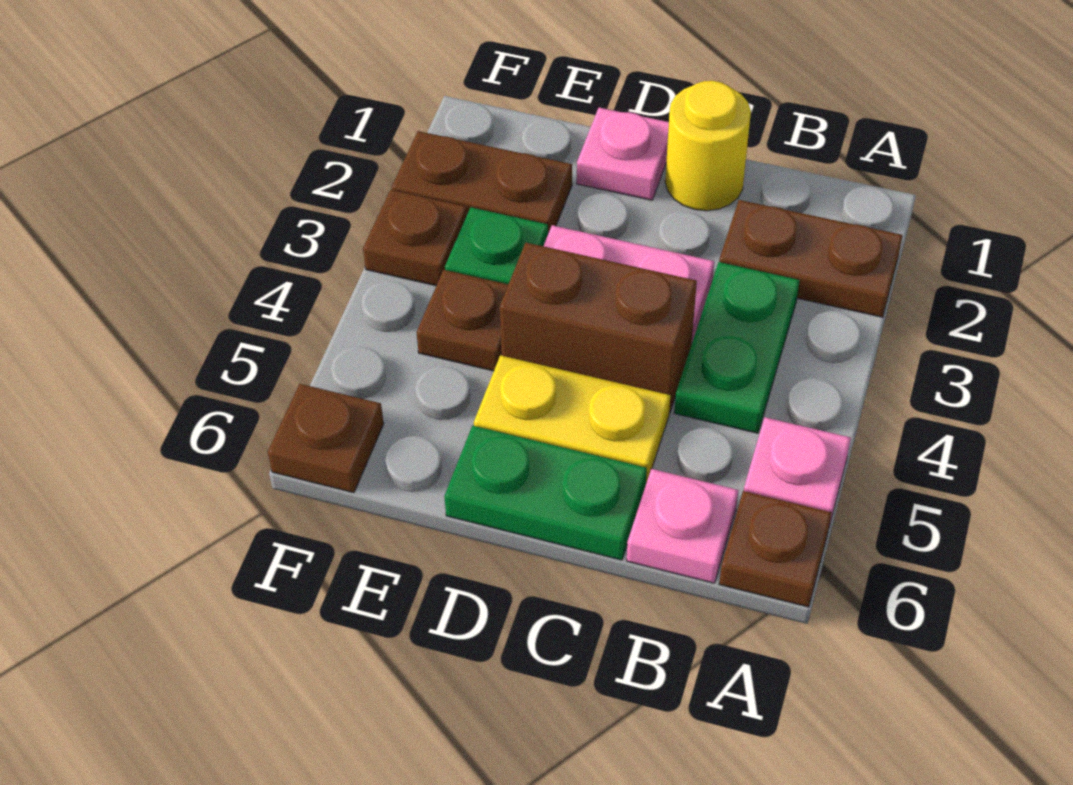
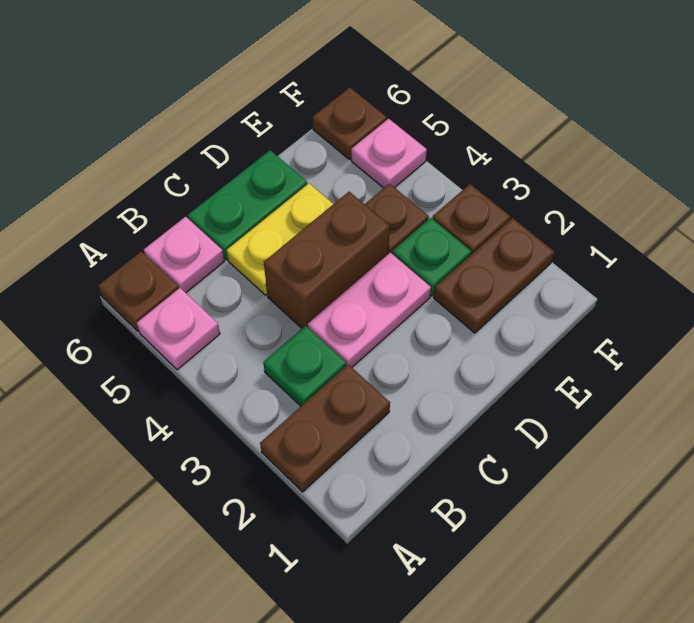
green 1x2 plate [674,262,800,433] -> green 1x1 plate [263,326,346,406]
yellow 1x1 round brick [665,81,751,211] -> none
pink 1x1 plate [577,108,669,200] -> pink 1x1 plate moved to [351,119,427,188]

